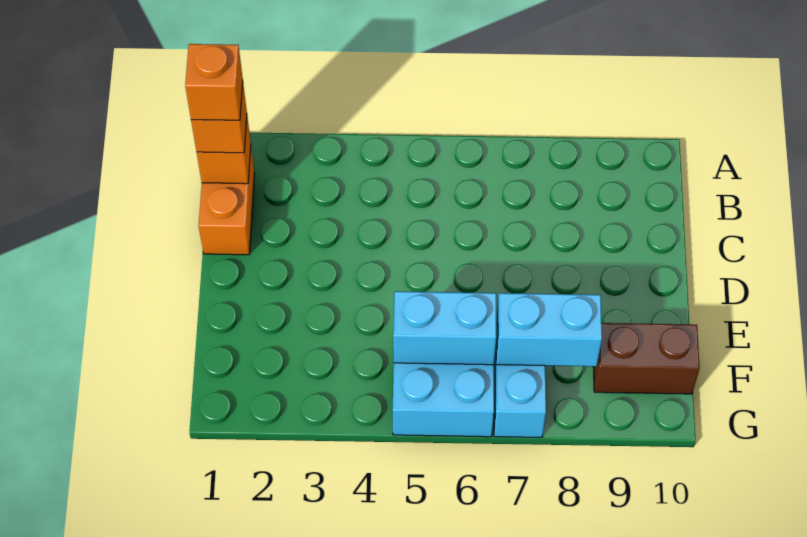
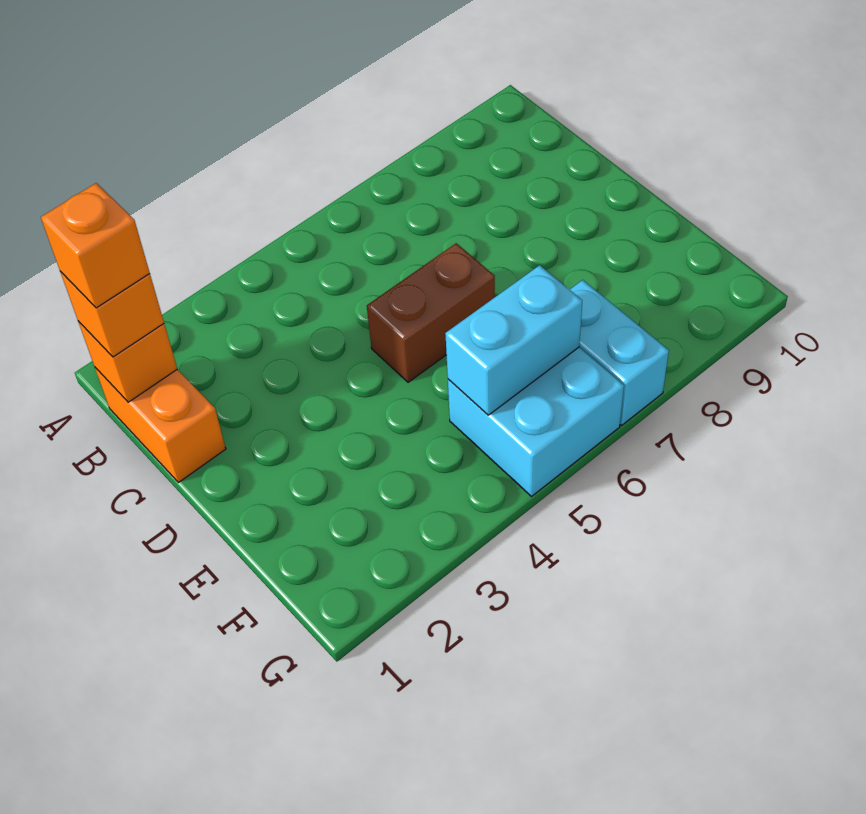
cyan 1x2 brick [496,293,602,366] -> none
brown 1x2 brick [593,323,700,394] -> brown 1x2 brick moved to [367,243,495,382]

